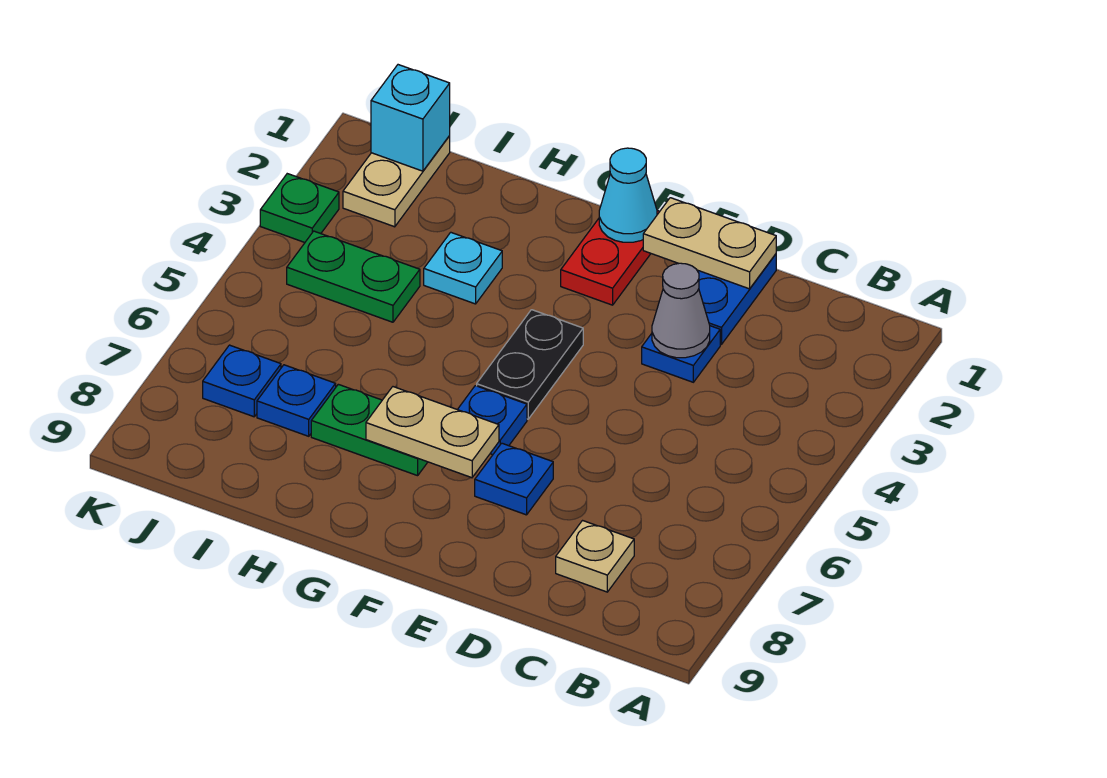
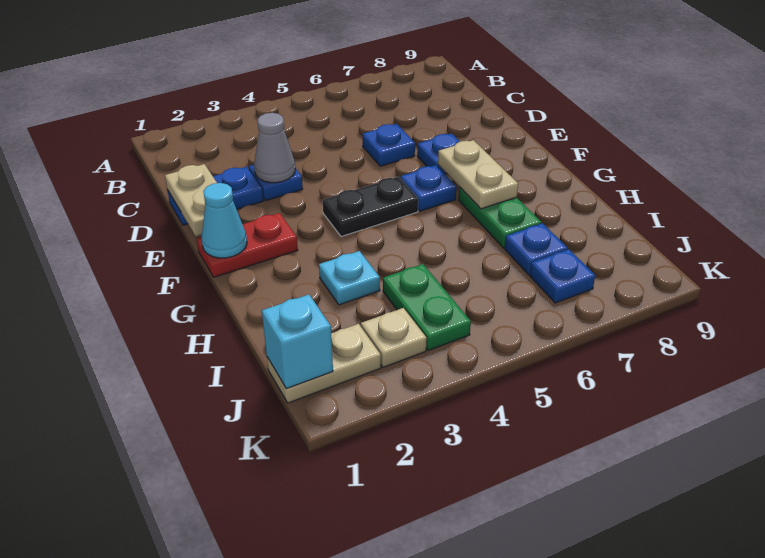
tan 1x1 plate [556,521,634,592] -> tan 1x1 plate moved to [361,308,426,367]
none -> blue 1x1 plate [363,124,415,166]
green 1x1 plate [260,174,339,242] -> none

